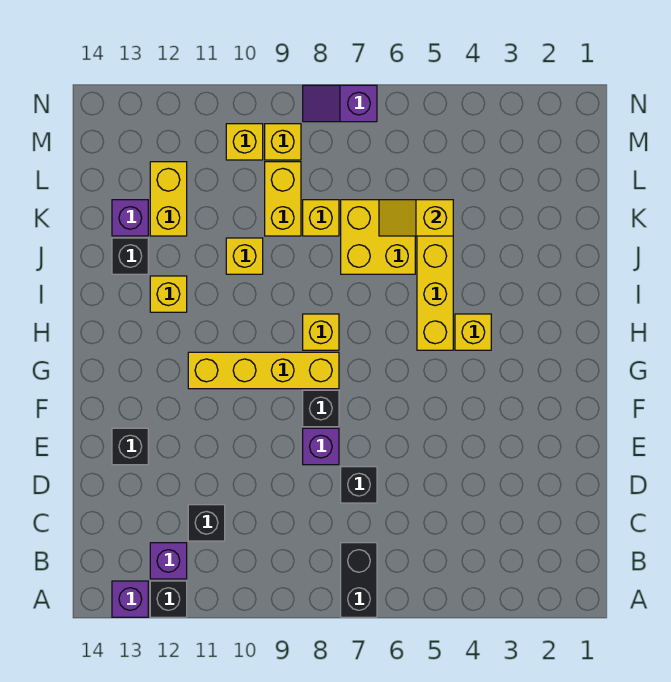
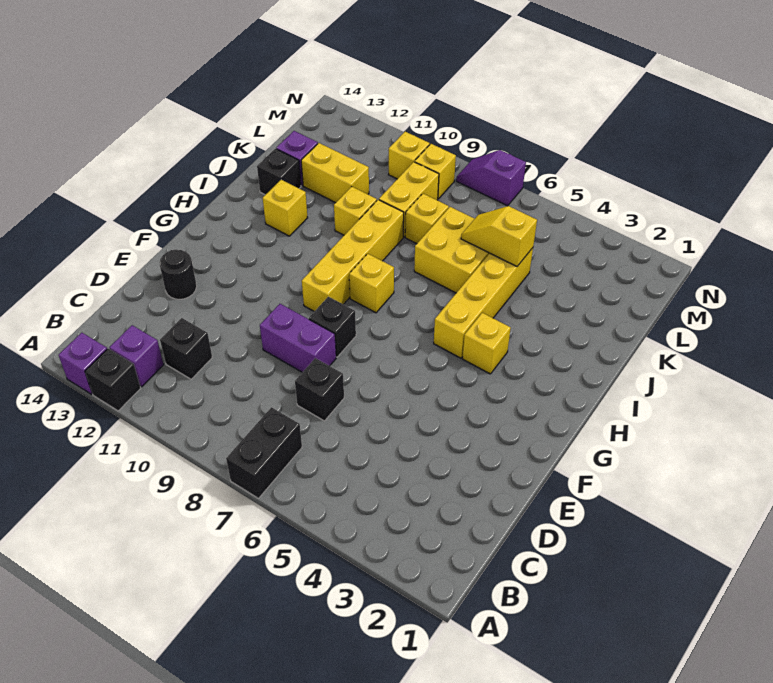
purple 1x1 brick [303,428,339,465] -> purple 1x2 brick [260,304,336,372]
black 1x1 brick [112,428,148,465] -> black 1x1 round brick [159,249,197,299]
yellow 1x4 brick [188,352,339,389] -> yellow 1x4 brick turned to [302,200,404,311]
yellow 1x2 brick [150,162,187,236] -> yellow 1x2 brick turned to [301,143,369,203]

